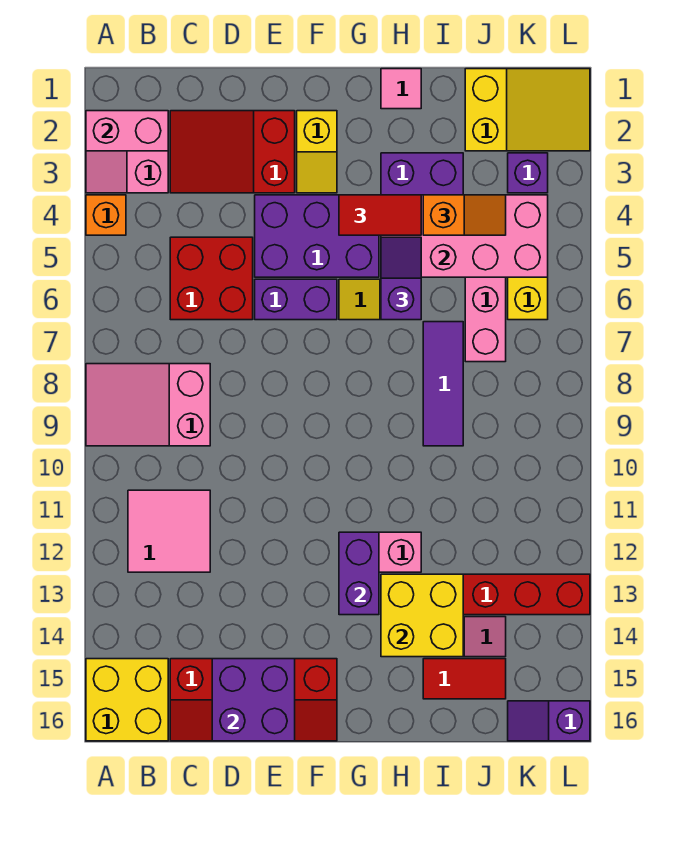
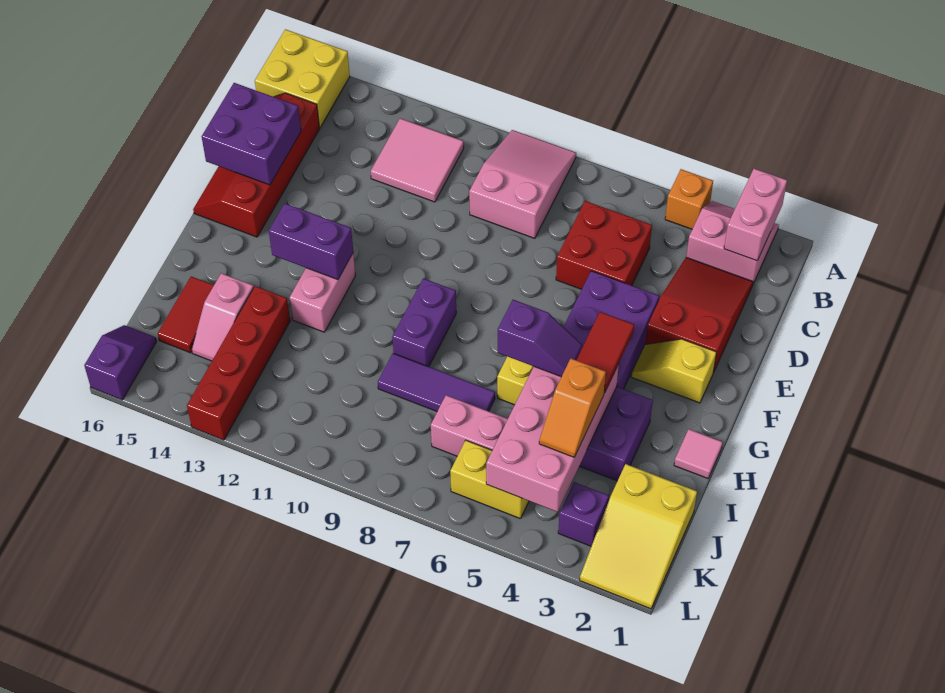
purple 1x2 brick [255,279,337,320] -> purple 1x2 brick moved to [392,278,456,367]
yellow 2x2 brick [381,574,463,657] -> none

